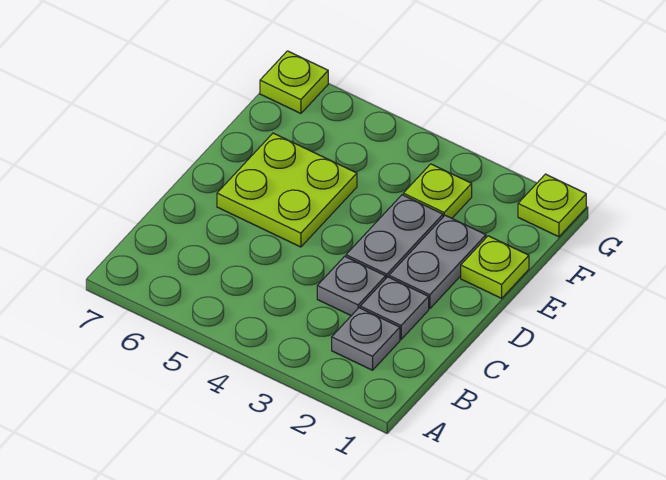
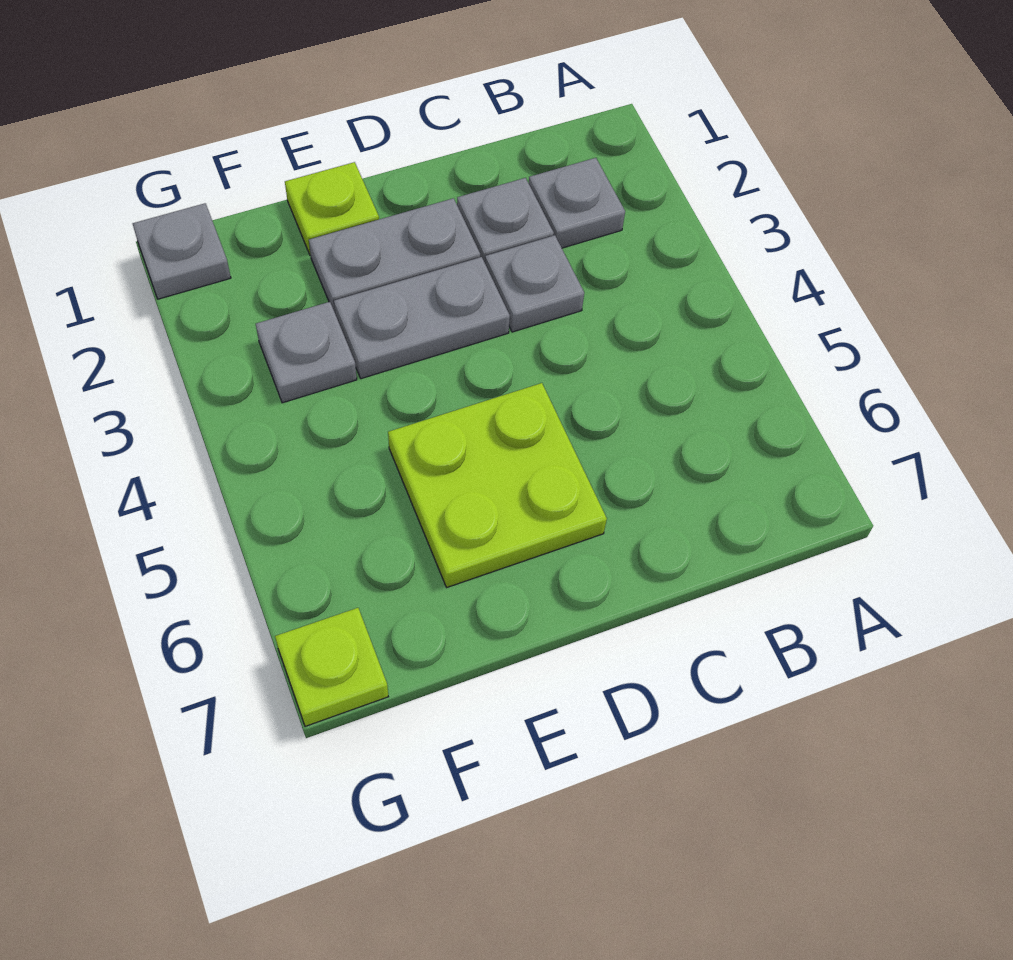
lime 1x1 plate [403,164,472,218] -> grey 1x1 plate [256,302,357,403]
lime 1x1 plate [518,174,586,237] -> grey 1x1 plate [133,203,231,299]

